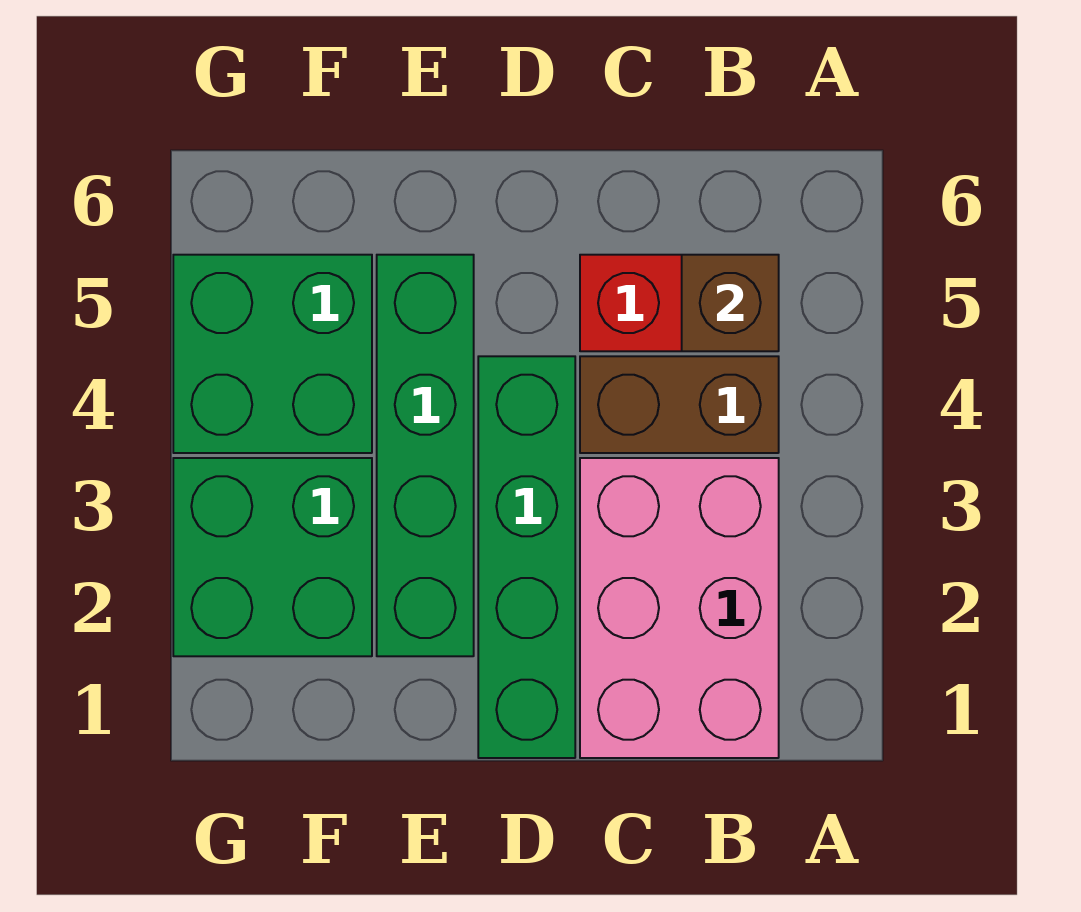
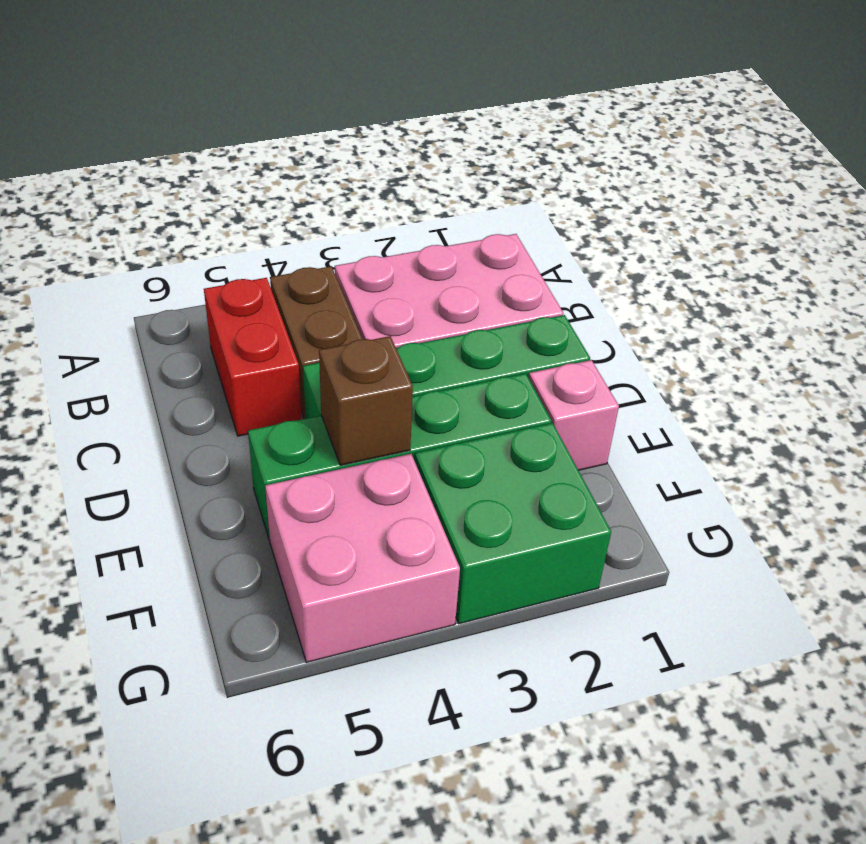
brown 1x1 brick [682,255,779,351] -> brown 1x1 brick moved to [319,336,413,465]
none -> pink 1x1 brick [529,360,619,470]
green 2x2 brick [173,255,372,453] -> pink 2x2 brick [265,454,460,662]

